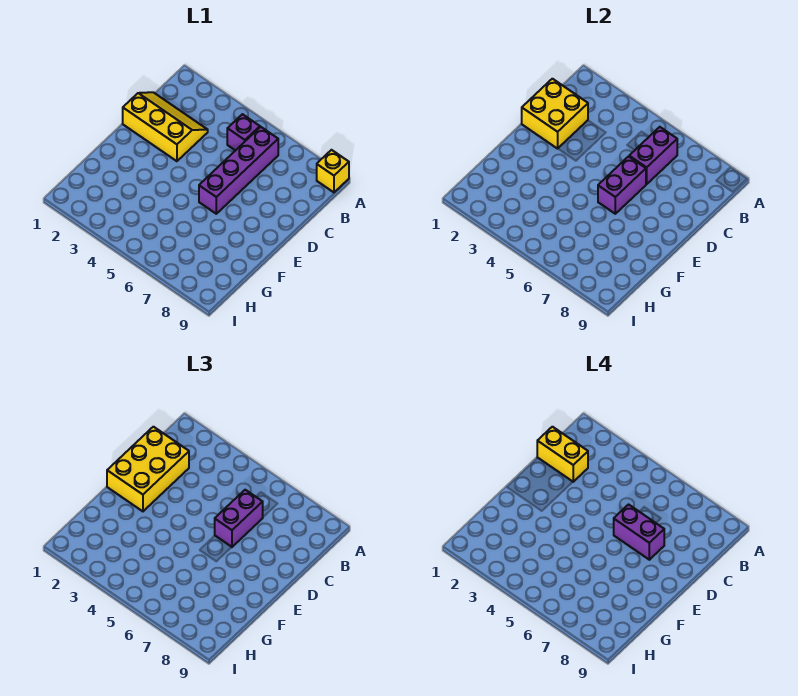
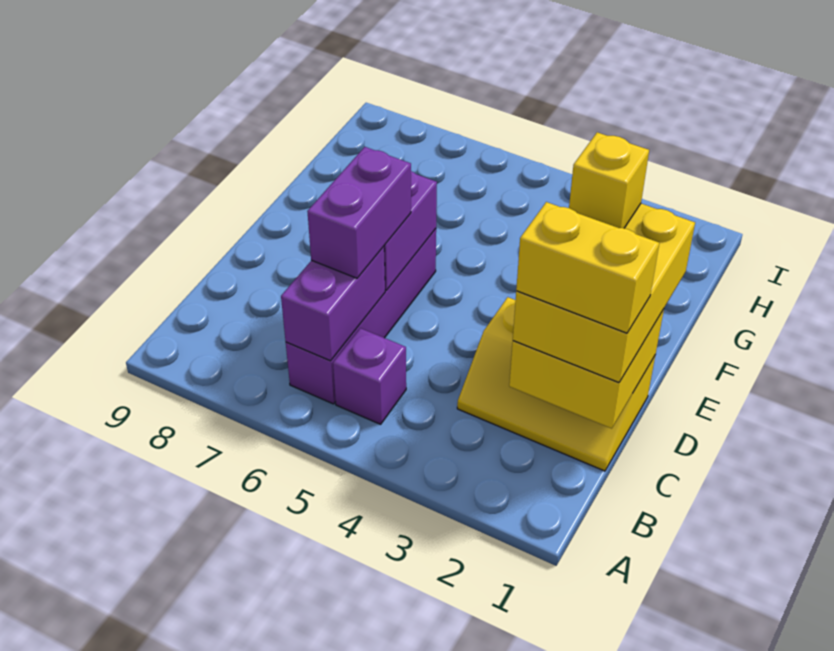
yellow 1x1 brick [317,150,349,192] -> yellow 1x1 brick moved to [569,132,649,228]
purple 1x2 brick [614,505,664,560] -> none

